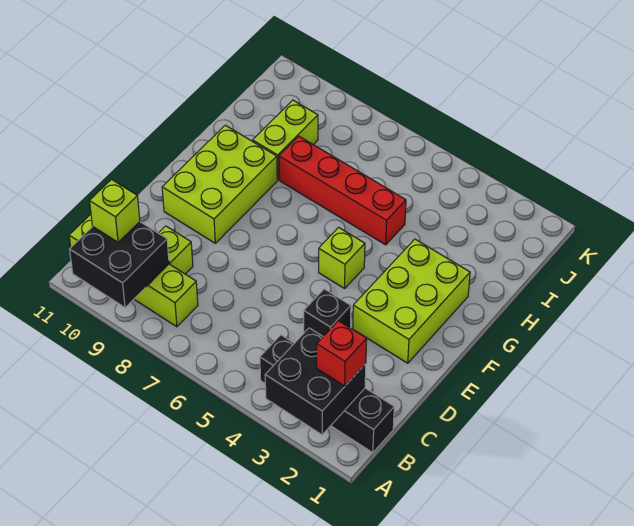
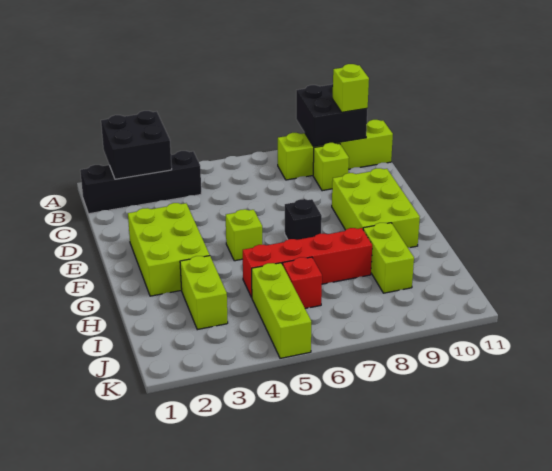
red 1x1 brick [317,321,367,386] -> red 1x1 brick moved to [283,257,322,309]
black 1x1 brick [304,289,351,336] -> black 1x1 brick moved to [285,199,322,240]
none -> lime 1x2 brick [180,256,228,330]
none -> lime 1x3 brick [252,263,311,358]

